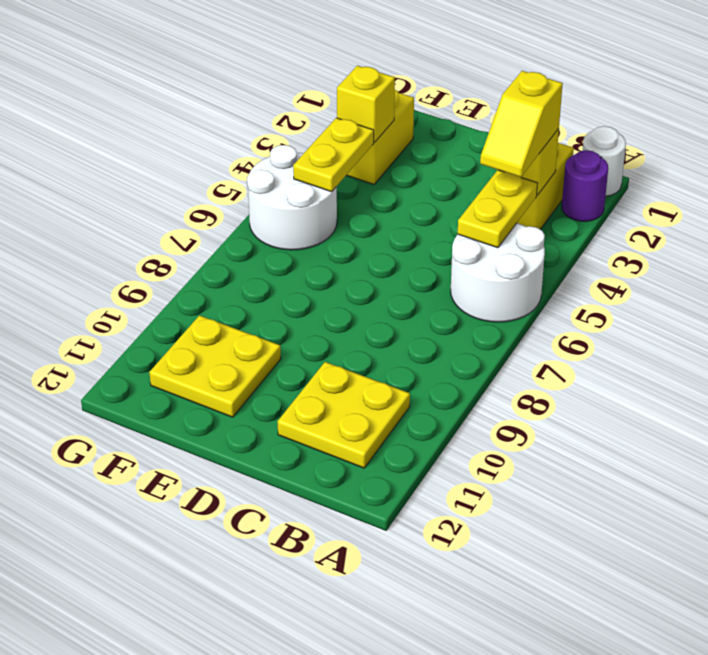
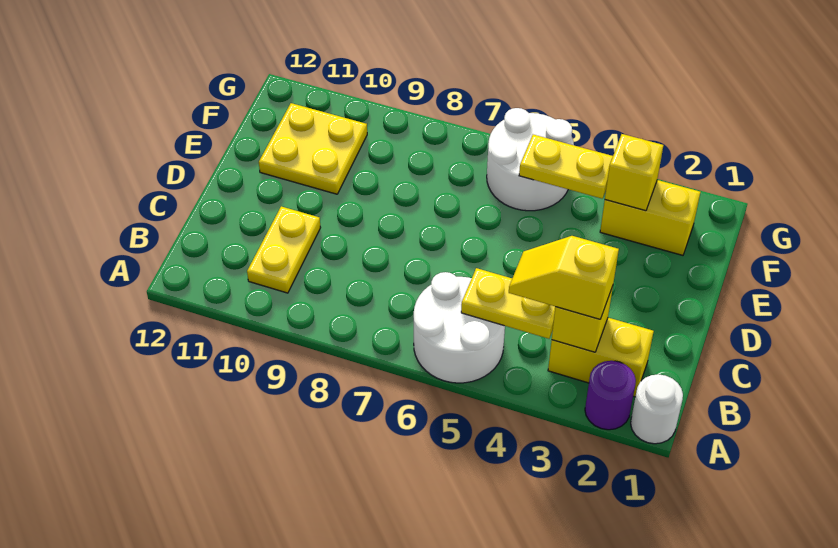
yellow 2x2 plate [278,362,410,468] -> yellow 1x2 plate [247,206,321,293]

